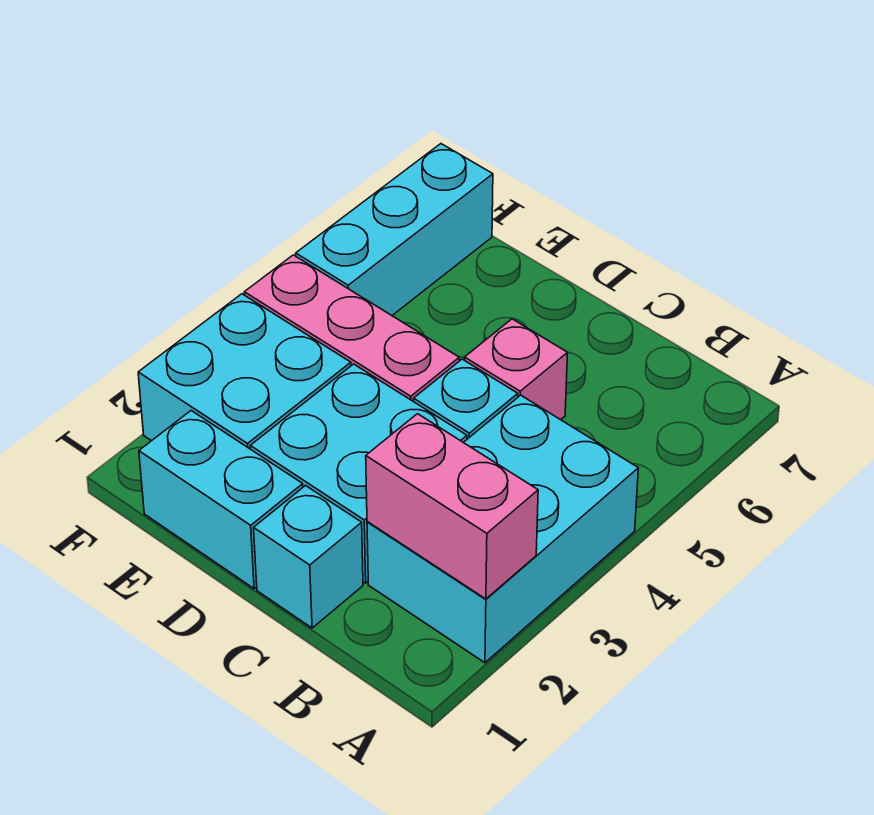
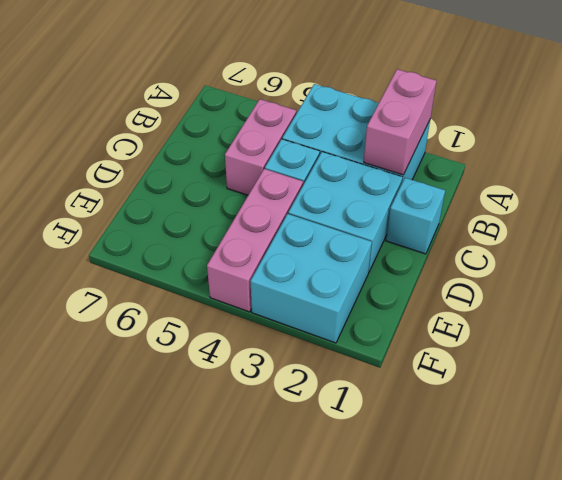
pink 1x1 brick [465,319,568,420] -> pink 1x2 brick [225,99,296,195]
cyan 1x2 brick [139,411,303,588] -> none
cyan 1x3 brick [296,144,493,315] -> none

